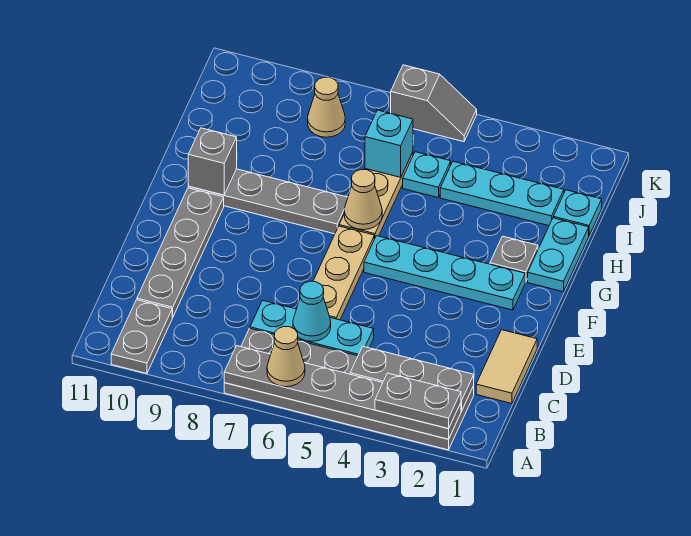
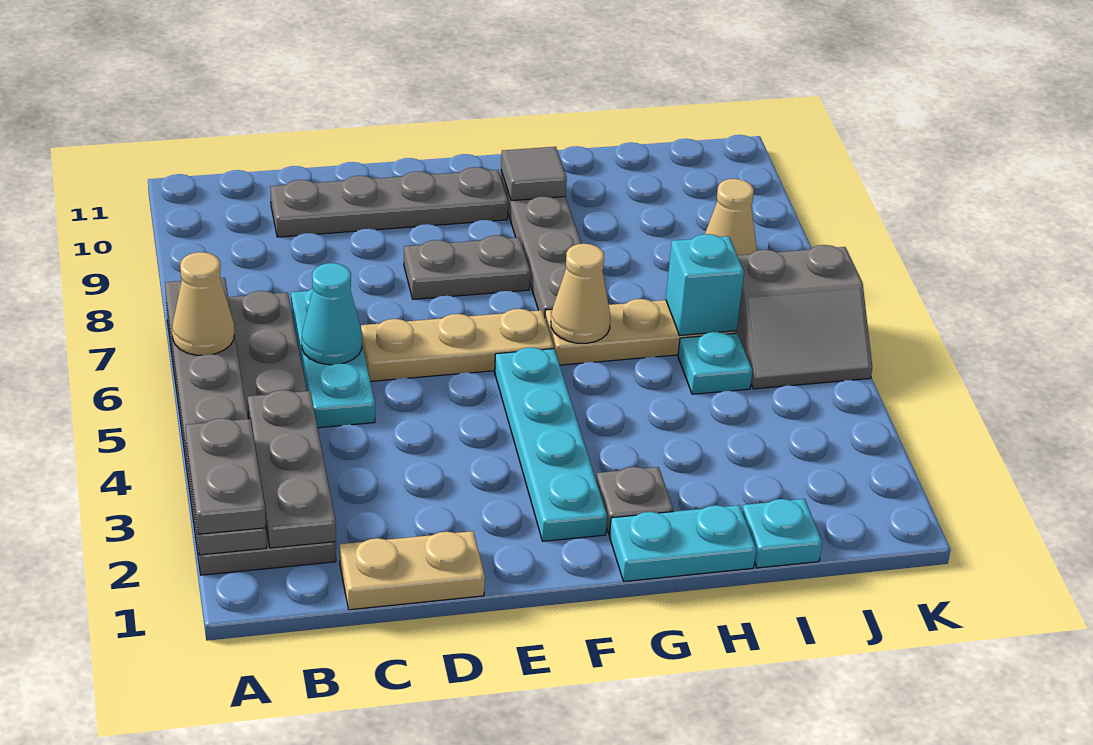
grey 1x2 plate [111,300,173,374] -> grey 1x2 plate moved to [404,236,530,299]
tan 1x2 tile [476,330,537,404] -> tan 1x2 plate [340,531,485,610]
grey 1x1 brick [188,128,237,195] -> grey 1x1 tile [501,147,567,201]
cyan 1x3 plate [440,161,564,226] -> none
grey 1x2 slope [391,65,477,142] -> grey 2x2 slope [737,245,872,389]

